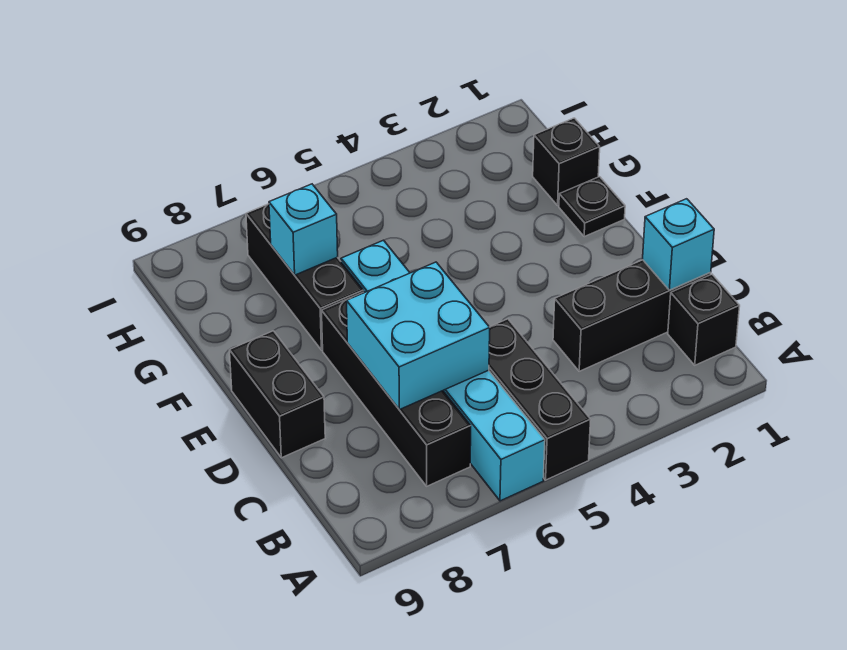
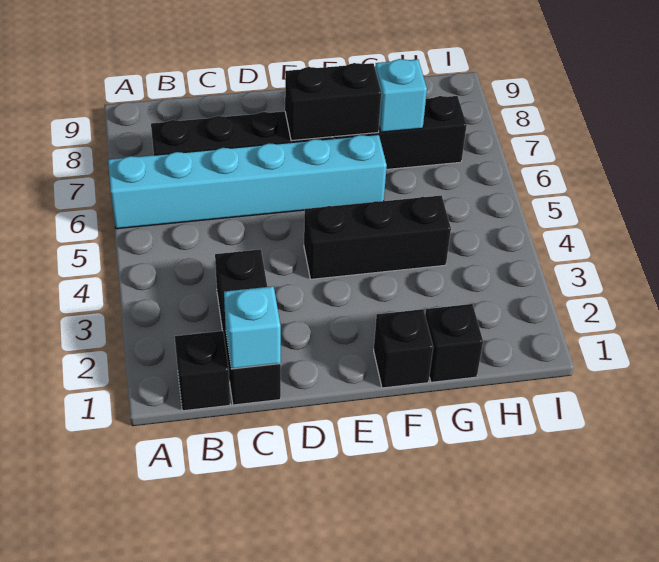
black 1x3 brick [489,319,591,480] -> black 1x3 brick moved to [304,195,451,279]
cyan 2x2 brick [347,262,490,410] -> none
black 1x2 brick [230,331,325,458] -> black 1x2 brick moved to [285,63,381,141]
black 1x1 plate [559,177,625,237] -> black 1x1 brick [374,309,433,388]

